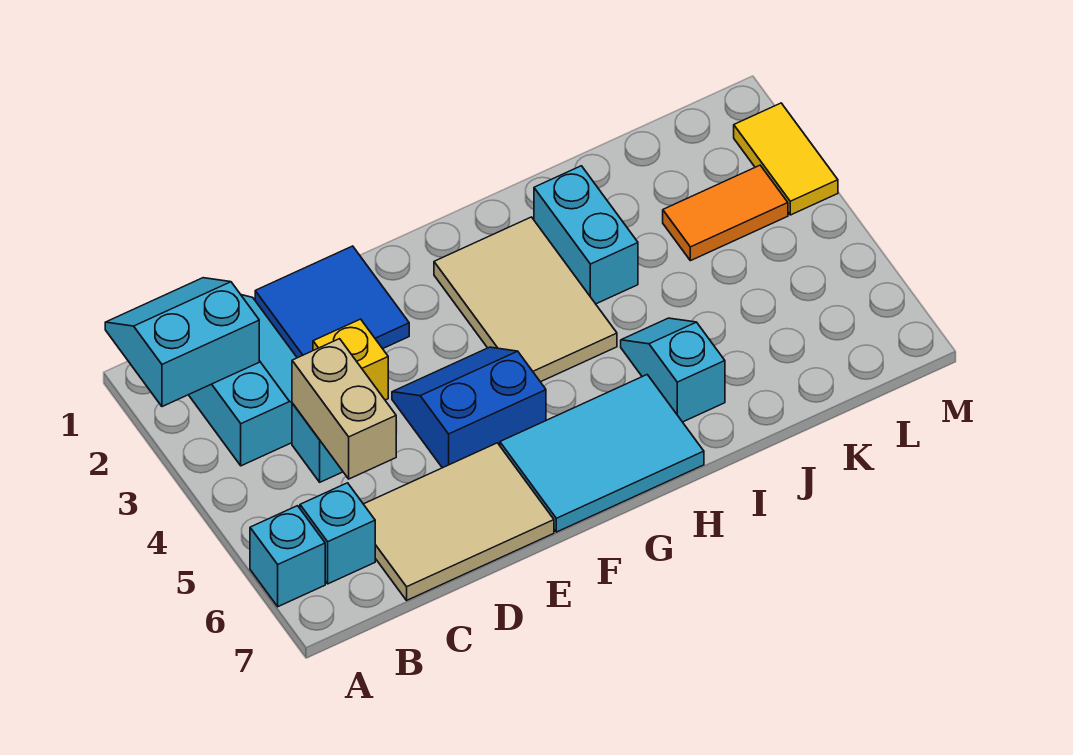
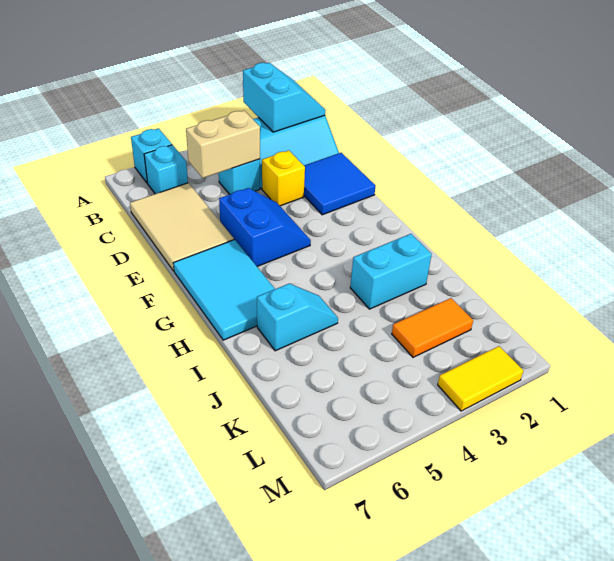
tan 2x3 tile [434,217,617,382] -> none
orange 1x2 tile [663,165,788,261] -> orange 1x2 tile turned to [392,298,473,357]

